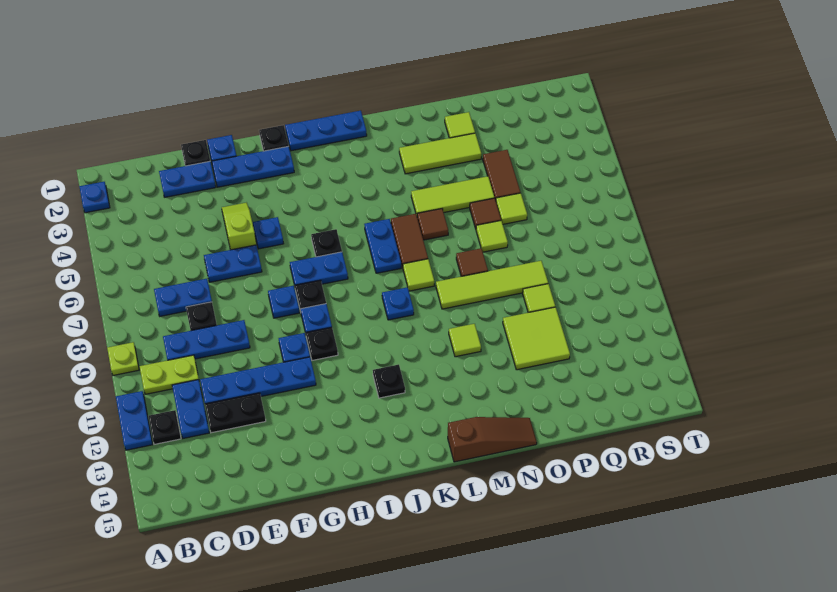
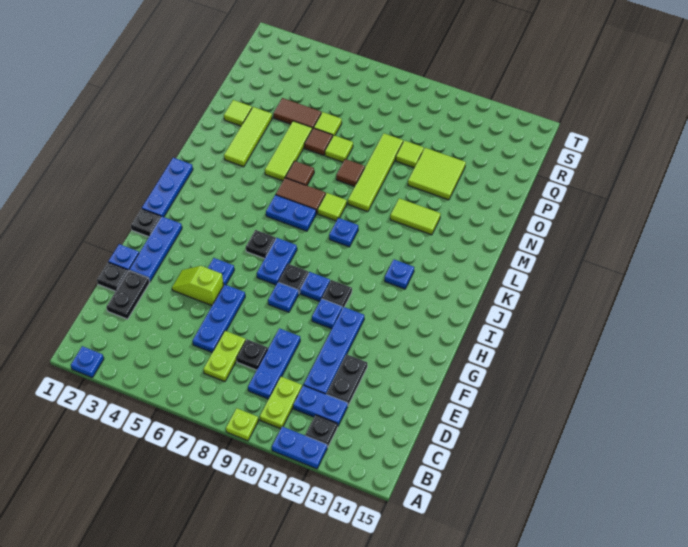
blue 1x2 plate [154,279,212,316] -> lime 1x2 plate [203,331,246,382]
blue 1x2 plate [159,161,216,197] -> black 1x2 plate [106,270,150,319]
blue 1x2 plate [204,245,262,282] -> blue 1x3 plate [193,284,245,352]
black 1x1 plate [373,364,405,398] -> blue 1x1 plate [385,260,414,289]
brown 1x3 slope [448,417,537,462] -> none
lime 1x1 tile [449,324,481,357] -> lime 1x2 tile [390,198,441,235]

